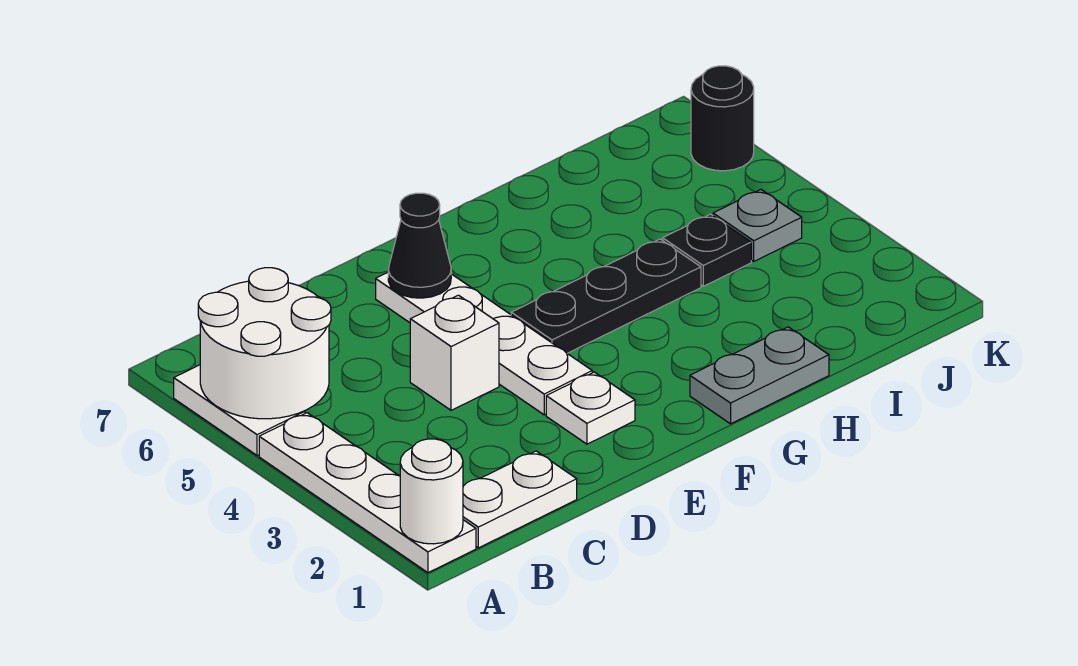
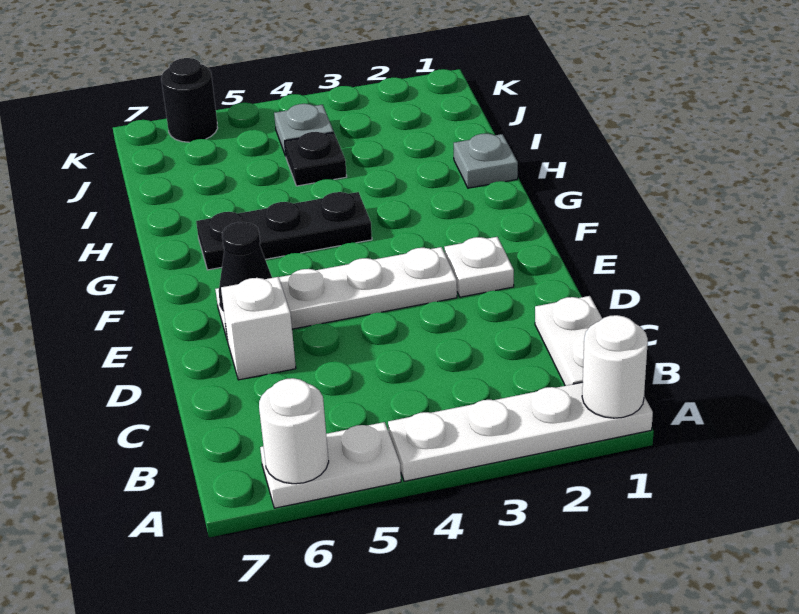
white 2x2 round brick [198,268,331,419] -> white 1x1 round brick [259,378,329,484]
white 1x1 brick [410,295,499,410] -> white 1x1 brick moved to [221,277,296,380]
black 1x3 plate [511,239,701,353] -> black 1x3 plate turned to [196,192,372,270]
grey 1x2 plate [690,327,829,424] -> grey 1x1 plate [454,134,518,188]

